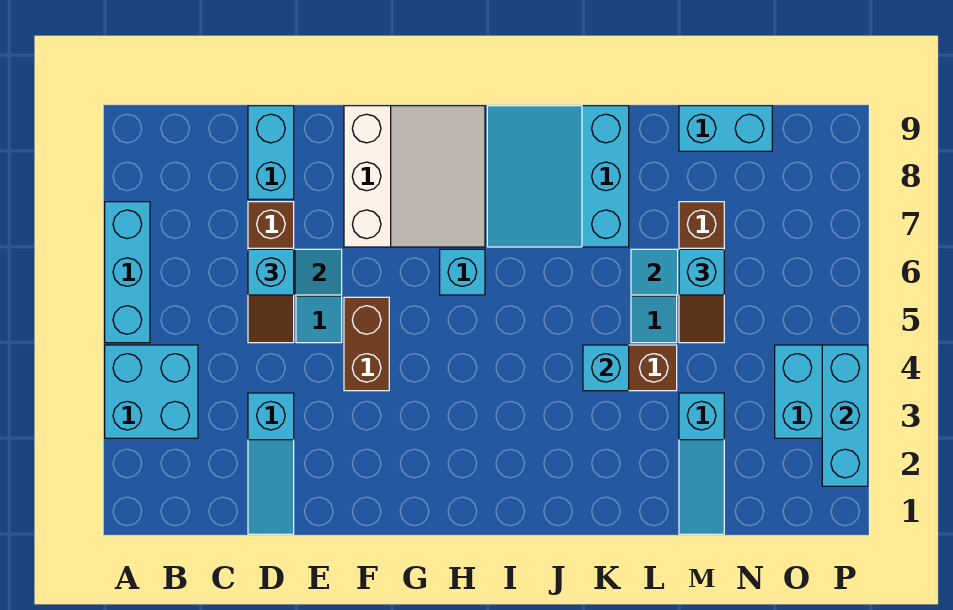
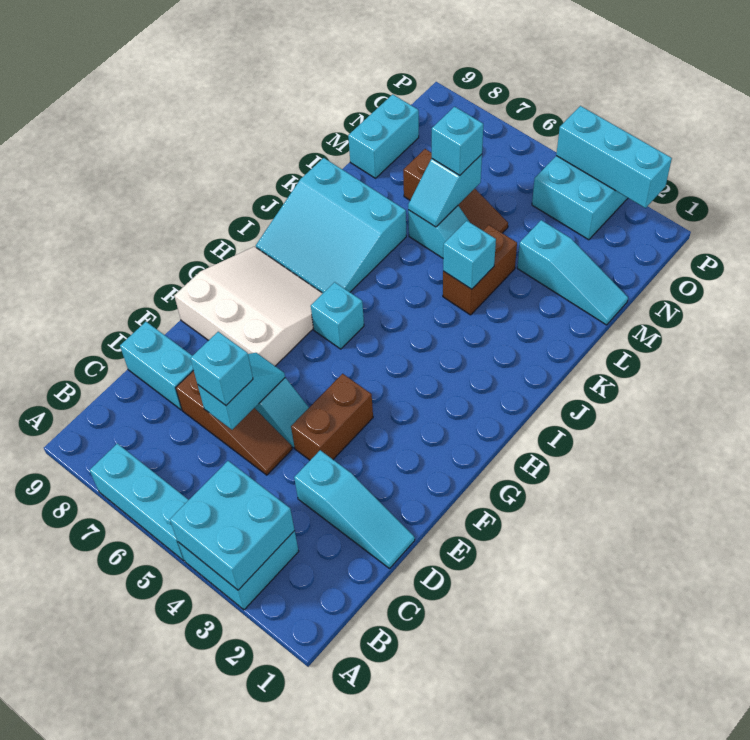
none -> cyan 2x2 brick [170,461,295,590]
brown 1x2 brick [344,297,389,391] -> brown 1x2 brick turned to [291,374,373,460]

